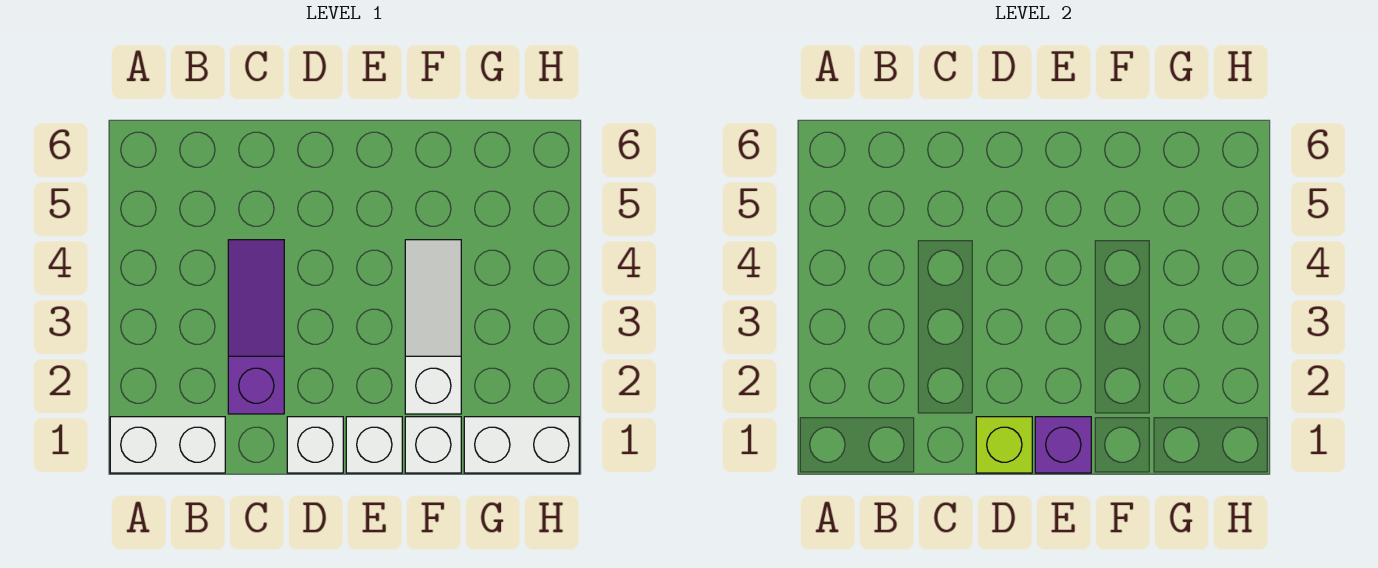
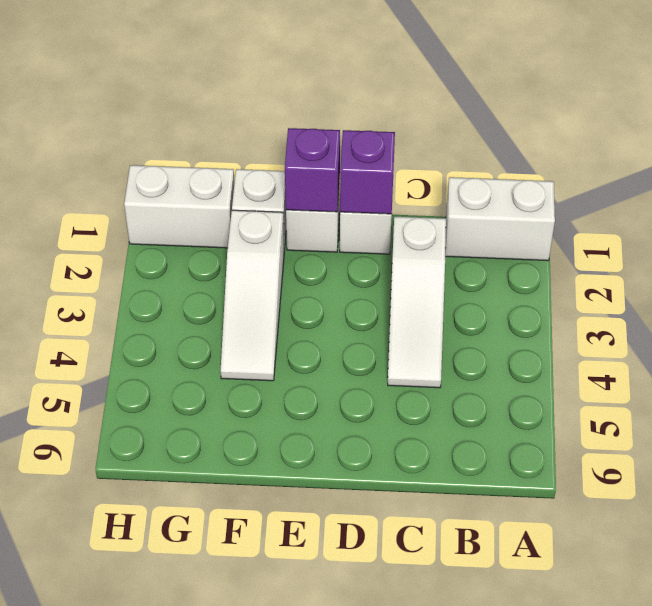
purple 1x3 slope [228,240,284,414] -> white 1x3 slope [388,217,446,388]
lime 1x1 brick [976,417,1032,473] -> purple 1x1 brick [340,130,395,214]

